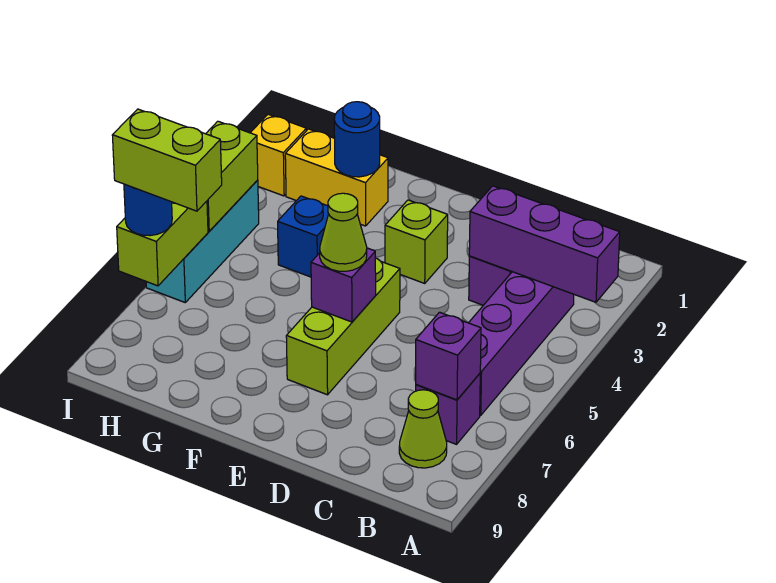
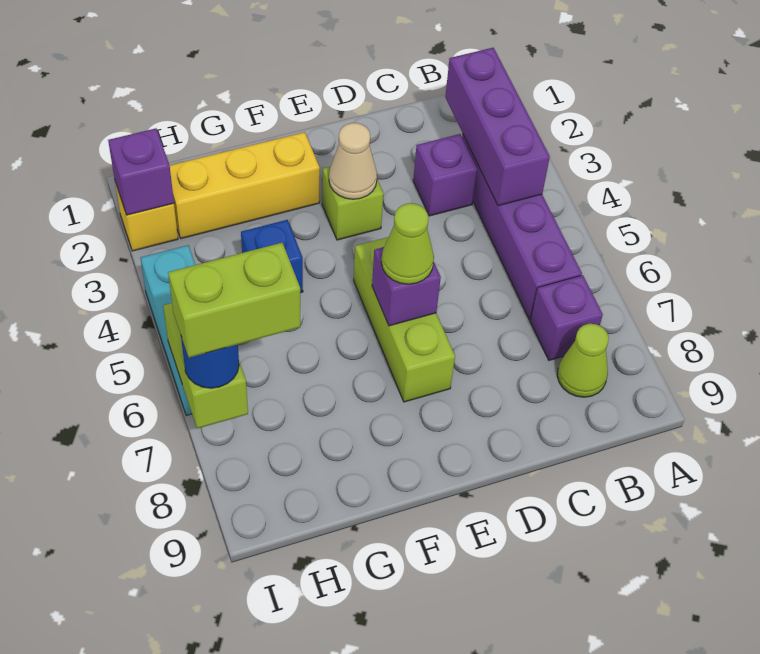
purple 1x3 brick [469,186,620,302] -> purple 1x3 brick turned to [445,48,550,206]
purple 1x1 brick [416,312,481,400] -> purple 1x1 brick moved to [108,128,174,215]
none -> tan 1x1 cone [329,123,377,199]
yellow 1x2 brick [285,129,388,226] -> yellow 1x3 brick [170,132,320,239]
blue 1x1 round brick [334,102,380,177] -> none
lime 1x2 brick [206,121,258,231] -> none

